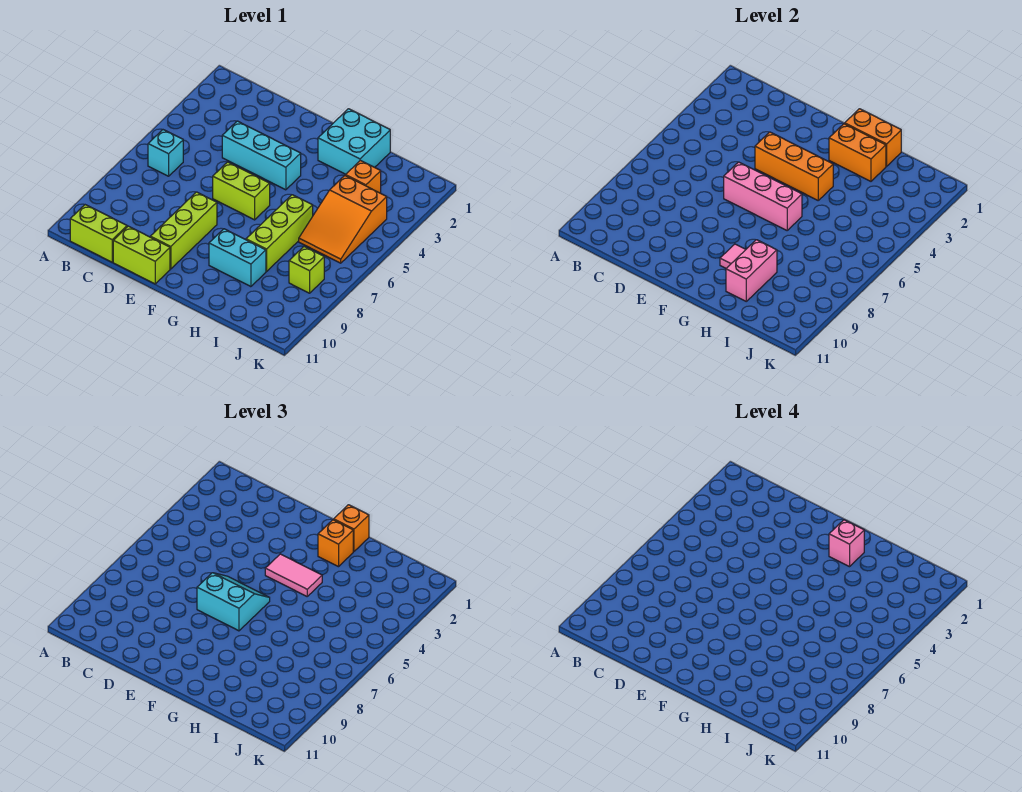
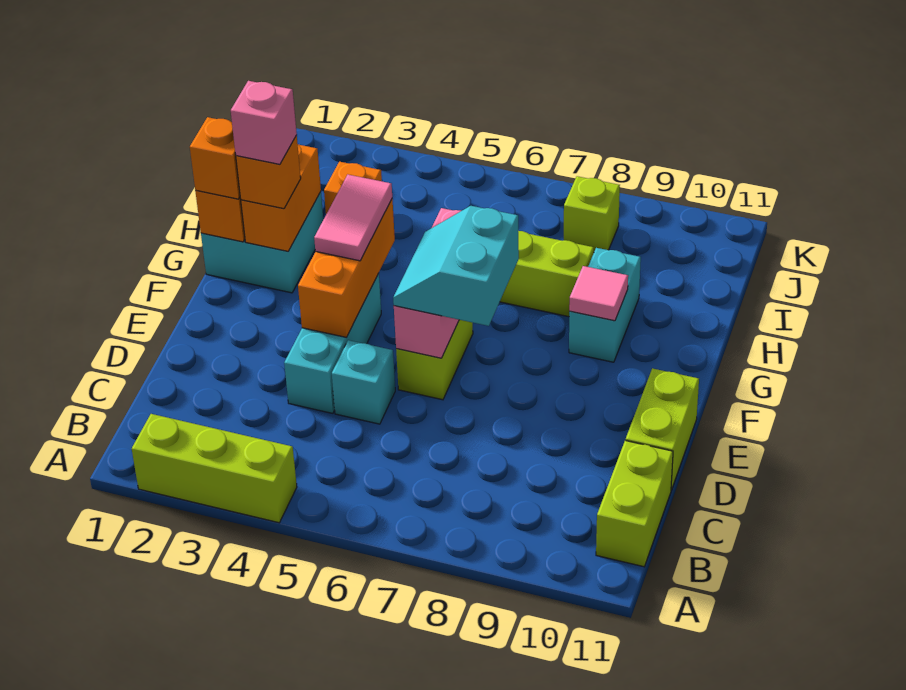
cyan 1x1 brick [148,130,183,176] -> cyan 1x1 brick moved to [332,340,395,424]
lime 1x3 brick [150,192,217,269] -> lime 1x3 brick moved to [132,414,297,523]
pink 1x2 brick [726,240,777,301] -> none
orange 2x3 slope [299,176,387,263] -> none

